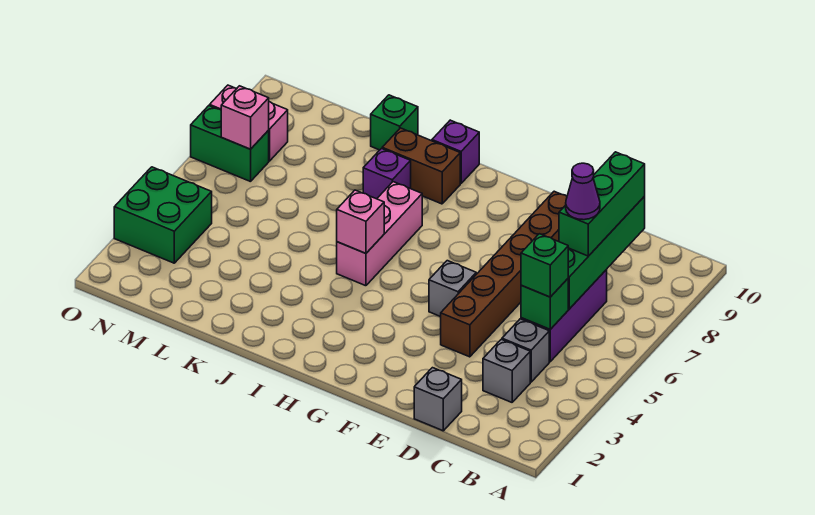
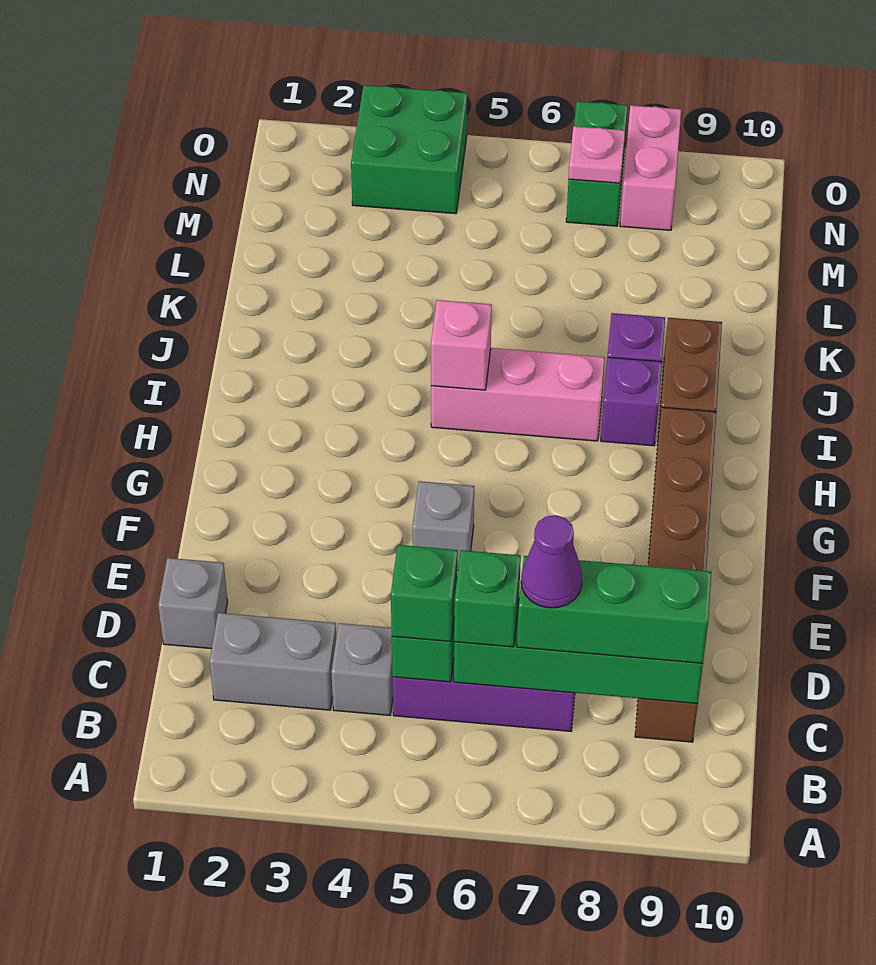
grey 1x1 brick [483,339,530,402] -> grey 1x2 brick [210,613,336,710]
brown 1x6 brick [441,191,567,357] -> brown 1x6 brick turned to [635,407,716,742]
purple 1x1 brick [432,120,479,183] -> purple 1x1 brick moved to [601,357,662,446]
green 1x1 brick [371,95,418,150] -> green 1x1 brick moved to [454,550,521,647]
pink 1x1 brick [221,86,269,149] -> pink 1x1 plate [569,126,625,183]

